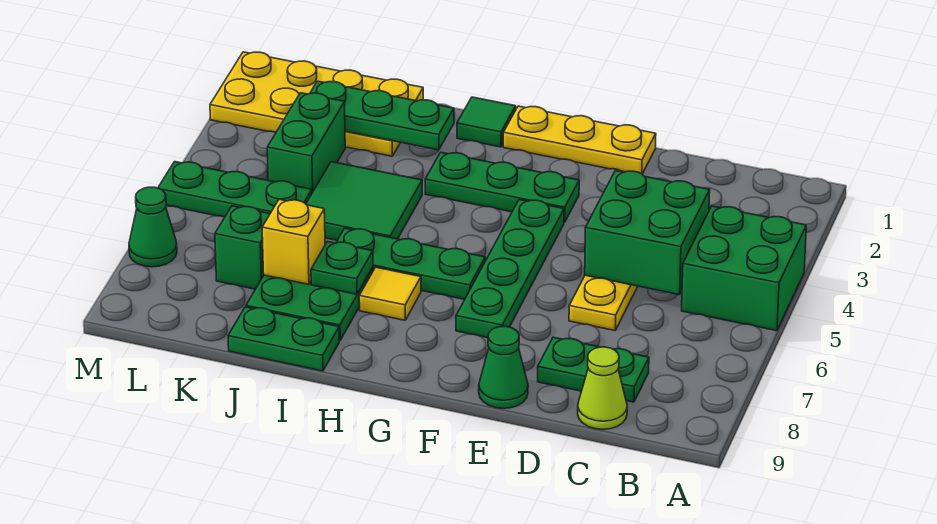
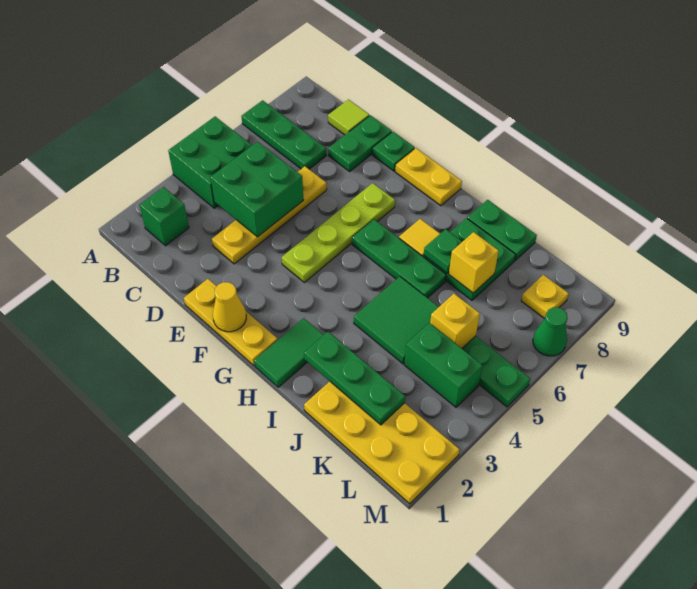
green 1x2 plate [538,337,649,402] -> green 1x2 plate turned to [328,115,392,171]
lime 1x1 cone [578,347,627,429] -> lime 1x1 tile [328,100,369,135]
green 1x1 cone [479,326,528,408] -> green 1x1 plate [372,132,415,171]
none -> yellow 1x1 cone [213,282,246,332]
green 1x3 plate [425,152,579,222] -> green 1x3 plate moved to [241,100,326,169]
green 1x4 plate [456,200,564,338] -> lime 1x4 plate [282,183,395,282]
none -> yellow 1x2 plate [395,148,462,206]
green 1x1 tile [457,97,516,147] -> green 1x2 tile [254,318,323,387]
green 1x2 brick [267,93,345,193] -> green 1x2 brick turned to [404,323,483,407]
none -> yellow 1x1 brick [430,294,480,348]
green 1x1 brick [215,206,270,289] -> green 1x1 brick moved to [139,187,189,246]
none -> yellow 1x1 plate [521,275,569,319]

